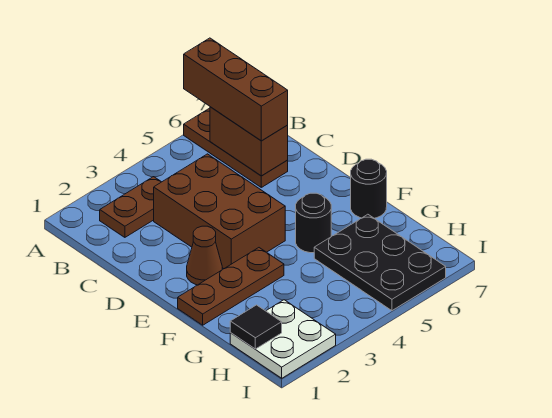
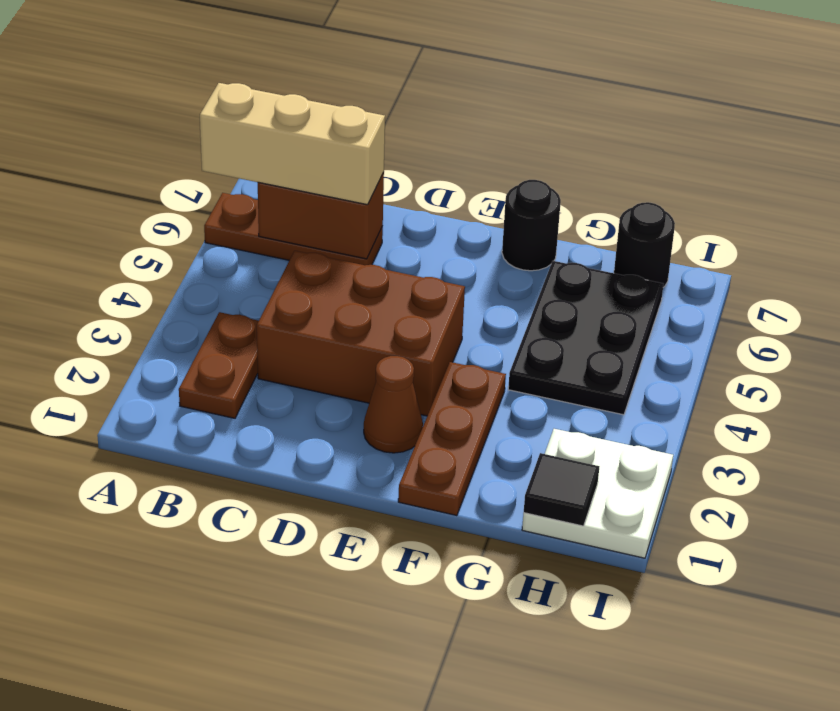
brown 1x3 brick [184,38,288,141] -> tan 1x3 brick [200,83,385,205]
black 1x1 round brick [296,193,331,253] -> black 1x1 round brick moved to [614,202,675,287]
black 2x3 plate [314,214,446,311] -> black 2x3 plate turned to [508,261,663,415]

